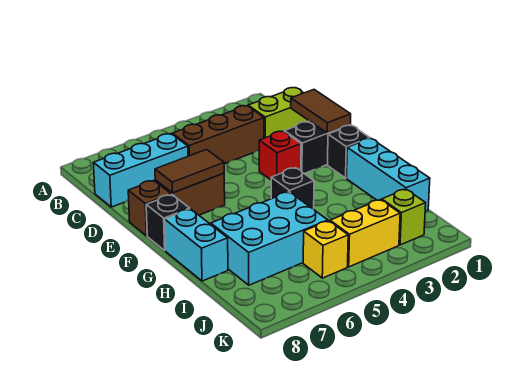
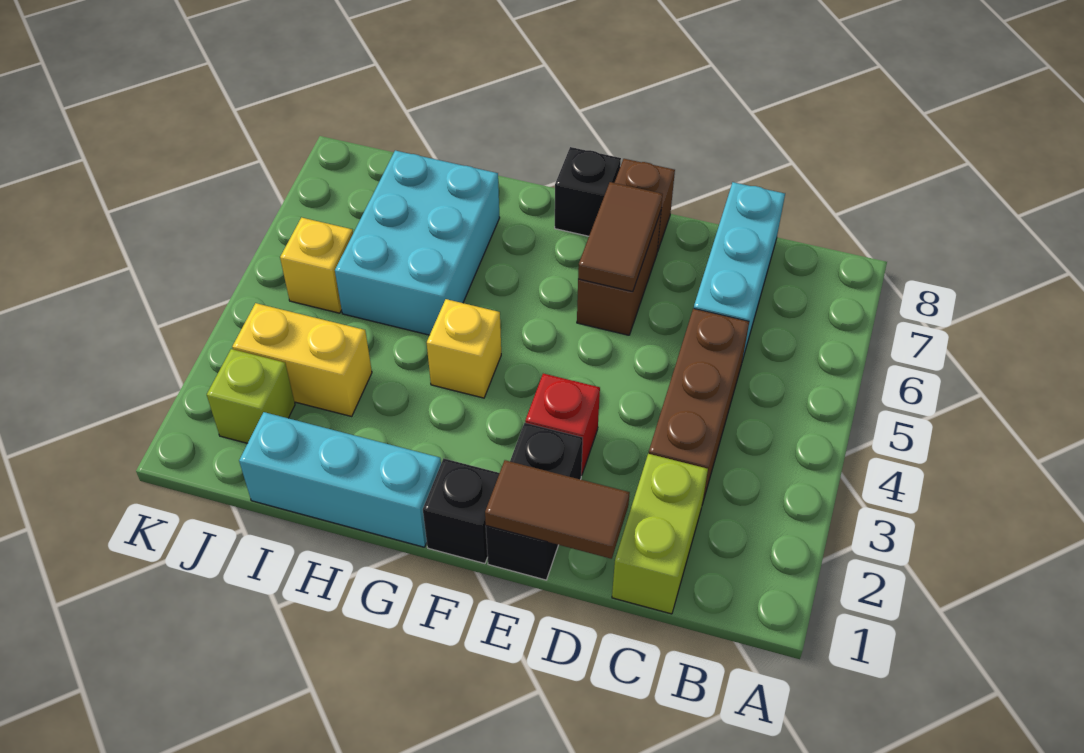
black 1x1 brick [271,168,314,209] -> yellow 1x1 brick [427,299,501,398]
cyan 1x2 brick [165,209,228,281] -> none
yellow 1x2 brick [330,200,400,267] -> yellow 1x2 brick turned to [232,303,372,416]

